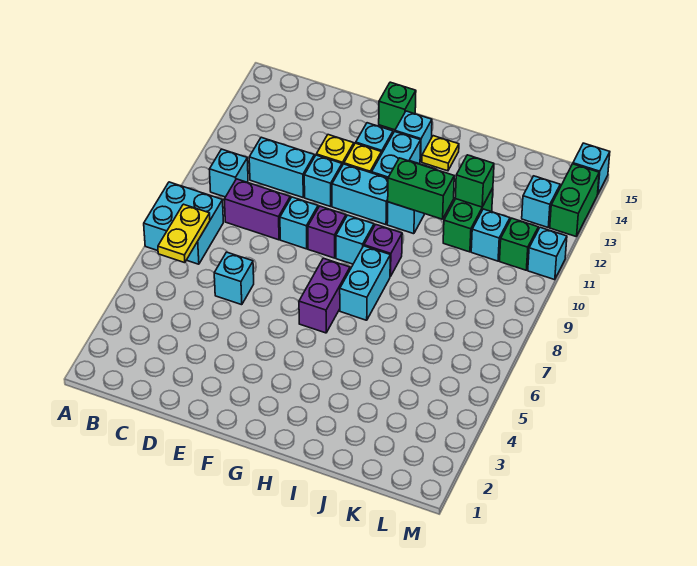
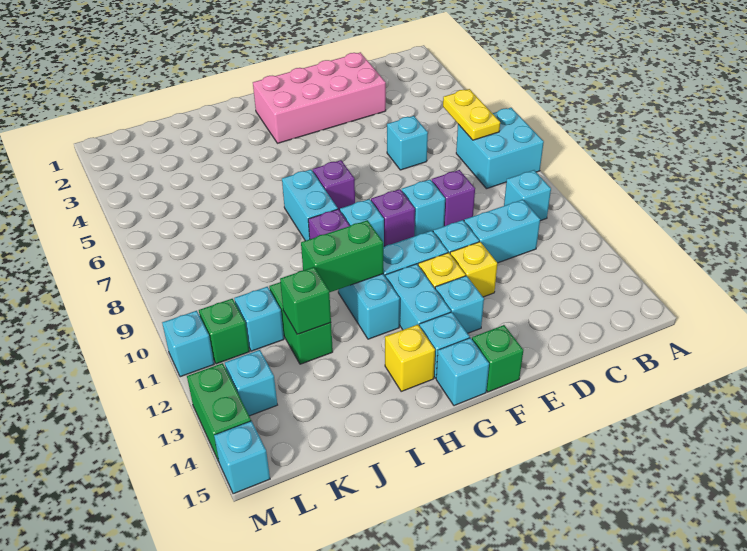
purple 1x2 brick [224,179,290,240] -> purple 1x1 brick [432,170,475,226]
none -> pink 2x4 brick [253,52,386,143]
purple 1x2 brick [299,258,350,333] -> purple 1x1 brick [313,160,355,211]
none -> cyan 1x1 brick [436,338,489,406]
yellow 1x1 plate [422,136,459,171] -> yellow 1x1 brick [385,325,435,391]

